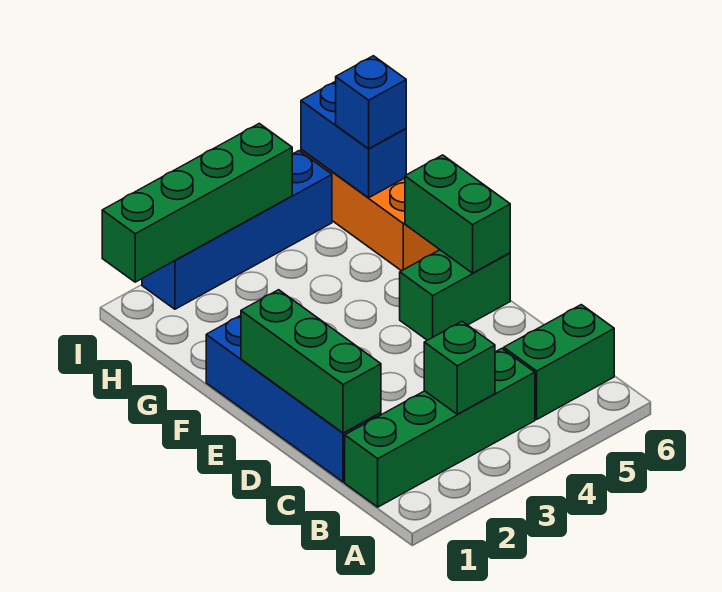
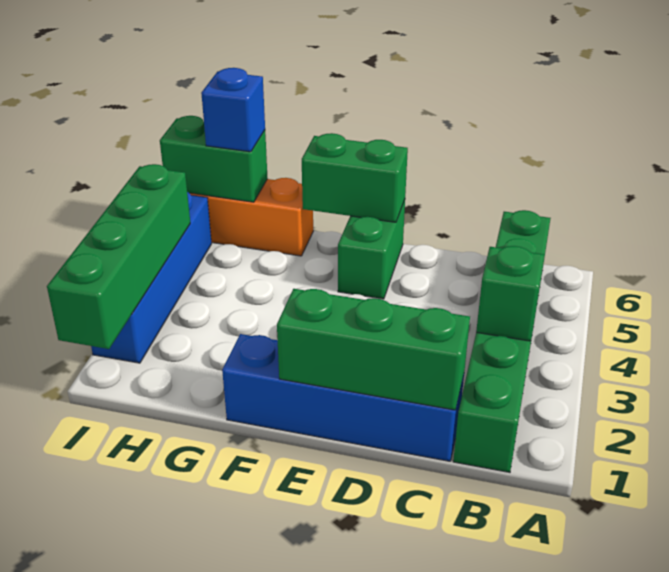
blue 1x2 brick [301,81,406,198] -> green 1x2 brick [160,116,268,202]

